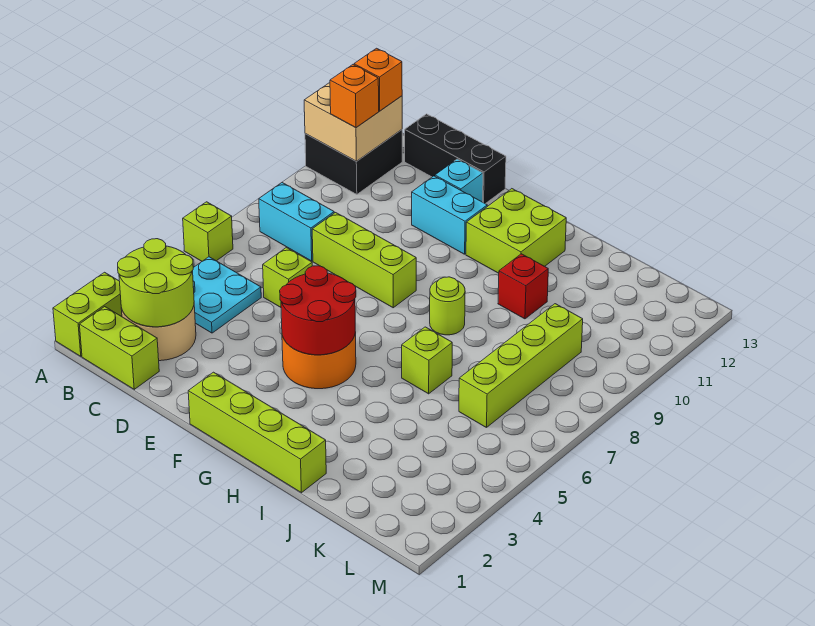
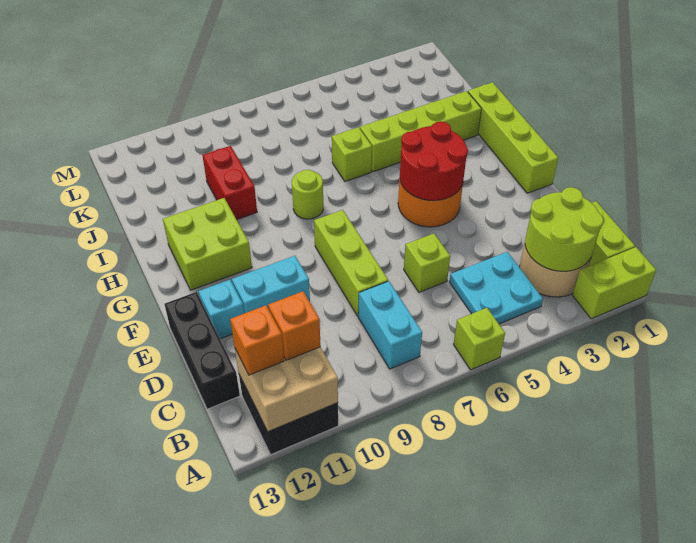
cyan 1x2 brick [412,176,487,254] -> cyan 1x2 brick turned to [232,256,310,313]
red 1x1 brick [498,254,548,319] -> red 1x2 brick [203,146,257,220]
lime 1x4 brick [459,304,583,428] -> lime 1x4 brick moved to [360,91,481,172]

